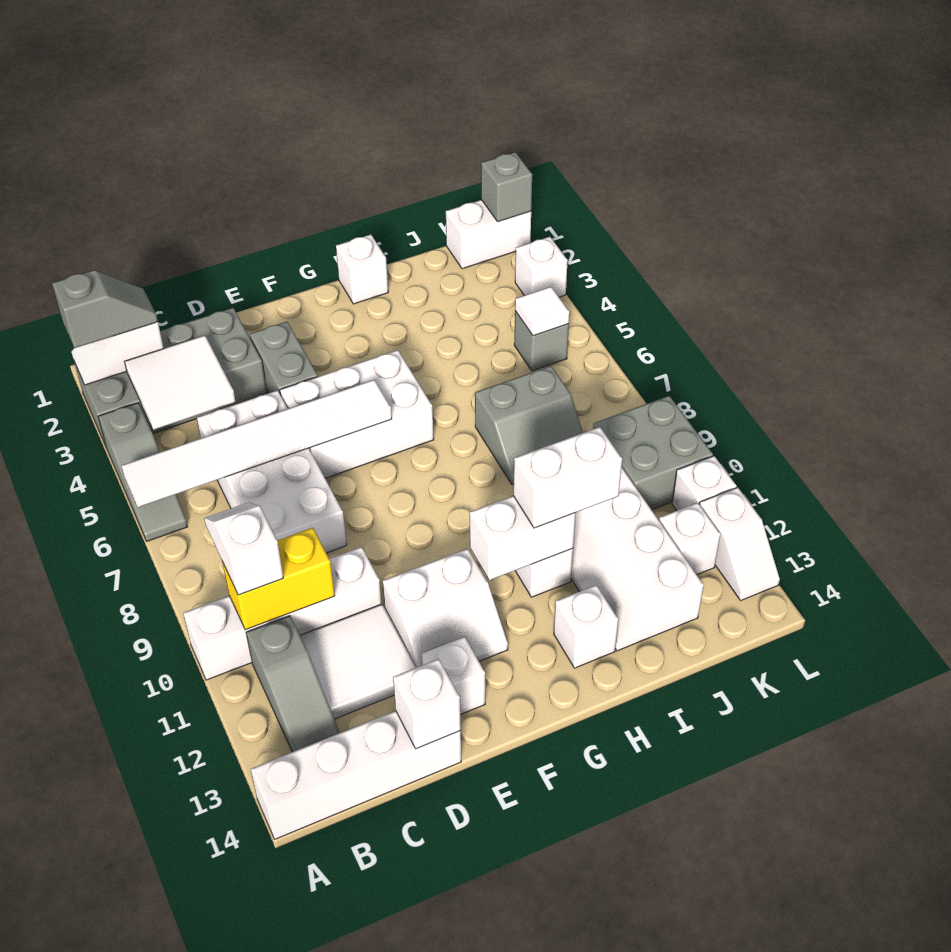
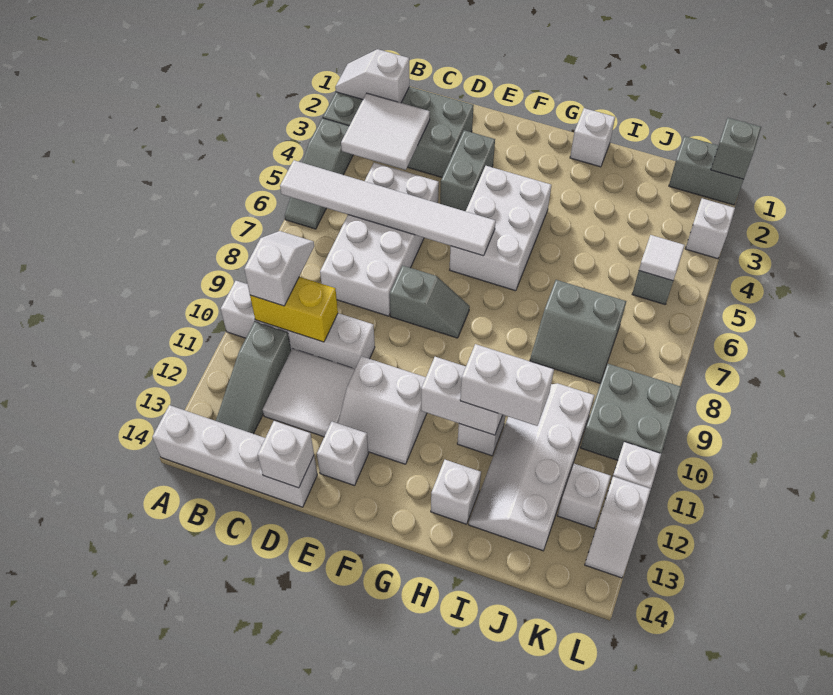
grey 1x2 slope [52,270,158,348] -> grey 1x2 slope moved to [390,266,470,338]
white 2x3 brick [280,350,434,478] -> white 2x3 brick turned to [450,166,551,291]
white 1x2 brick [446,200,531,269] -> grey 1x2 brick [669,136,744,205]

